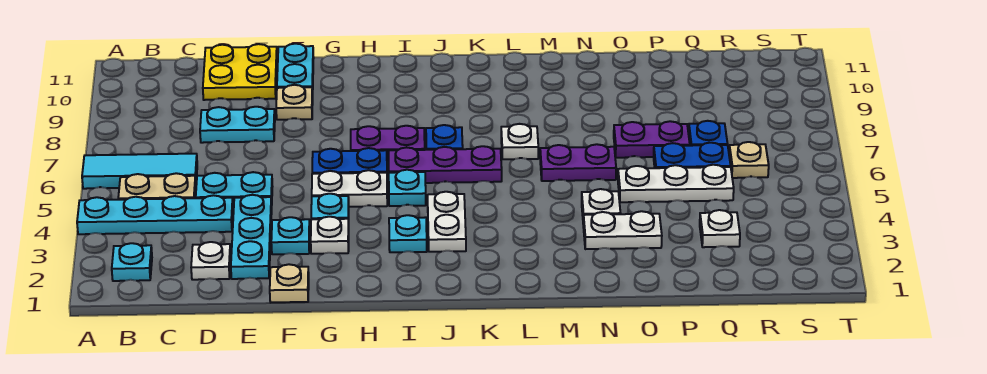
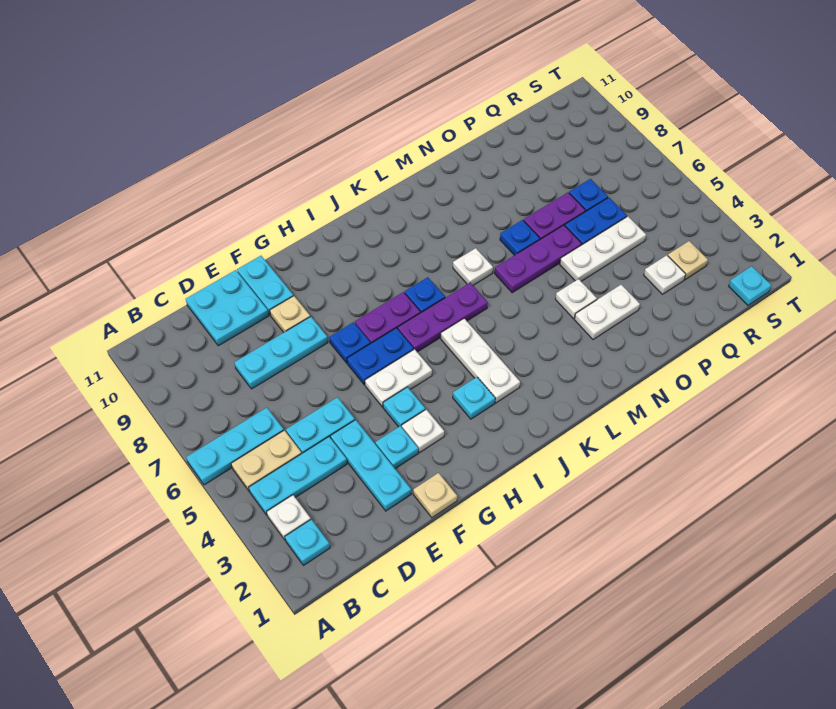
cyan 1x4 plate [77,195,233,234] -> cyan 1x3 plate [249,437,347,515]
cyan 1x3 tile [82,154,197,189] -> cyan 1x3 plate [186,408,284,485]
white 1x1 plate [191,242,231,280] -> white 1x1 plate moved to [267,495,311,540]
cyan 1x2 plate [200,107,275,143] -> cyan 1x3 plate [234,317,328,389]
yellow 2x2 plate [203,44,277,100] -> cyan 2x2 plate [186,270,269,346]
none -> blue 1x1 plate [329,322,370,363]
cyan 1x1 plate [389,170,426,206] -> cyan 1x1 plate moved to [729,266,771,305]
white 1x2 plate [428,192,466,252] -> white 1x3 plate [441,319,520,403]
purple 1x2 plate [540,144,616,181] -> purple 1x3 plate [495,225,582,293]
none -> blue 1x1 plate [500,220,540,255]
tan 1x1 plate [729,142,769,178] -> tan 1x1 plate moved to [668,241,708,280]

